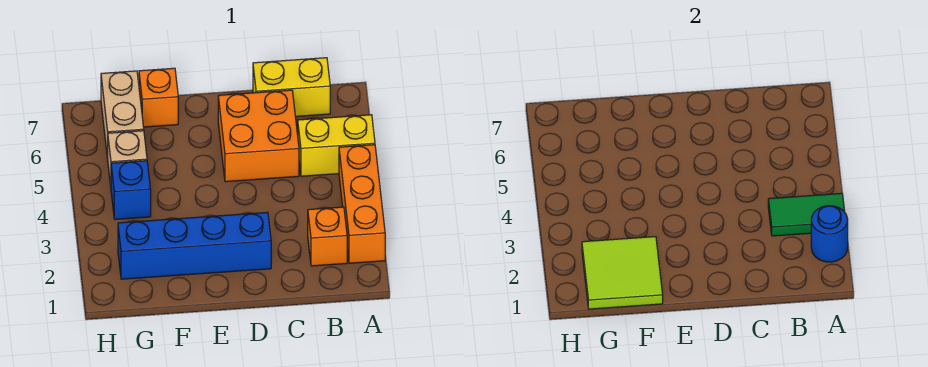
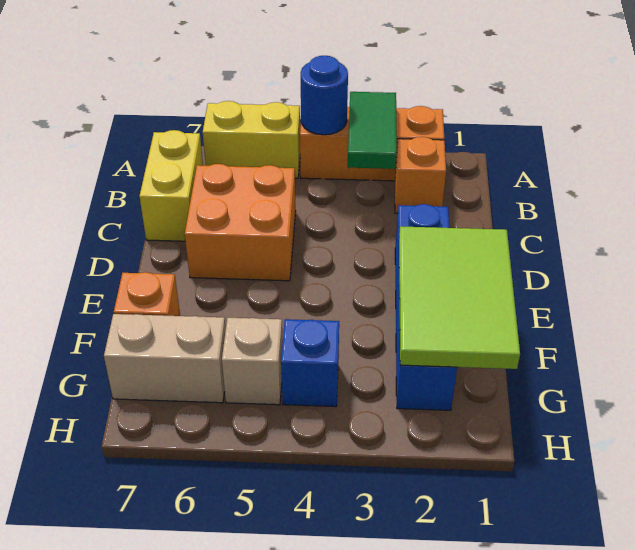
blue 1x1 round brick [811,206,848,262] -> blue 1x1 round brick moved to [301,56,348,135]
yellow 1x2 brick [298,115,375,176] -> yellow 1x2 brick turned to [203,101,300,178]
lime 2x2 tile [582,237,663,309] -> lime 2x3 tile [399,226,520,369]

